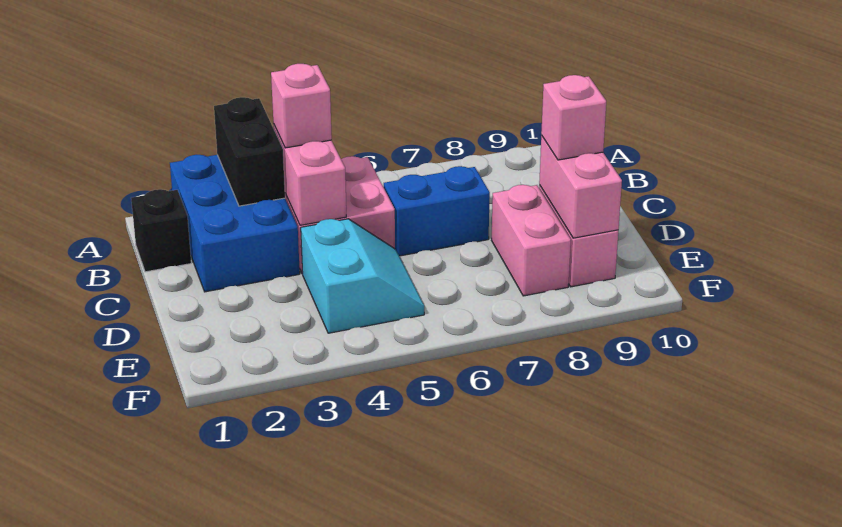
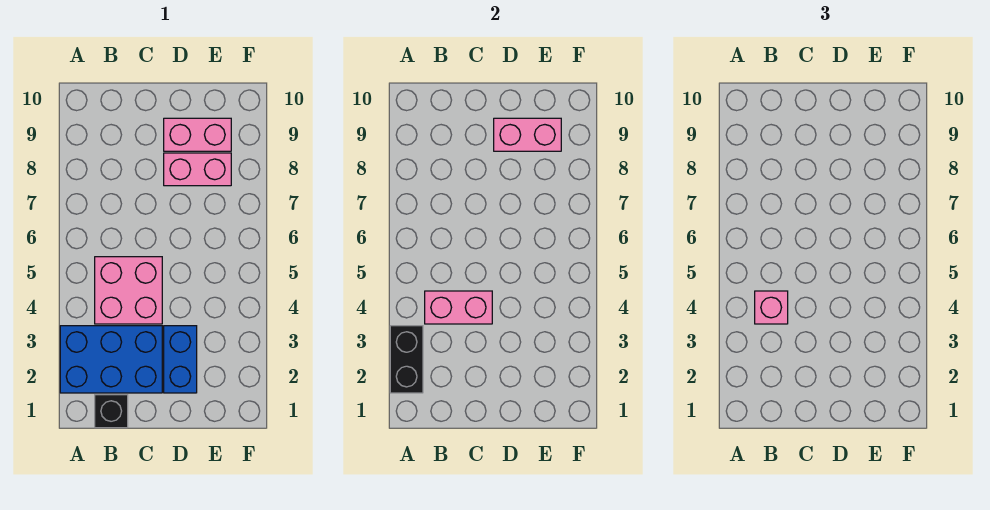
black 1x2 brick [214,97,285,206] -> black 1x2 brick turned to [390,326,423,393]
blue 1x2 brick [384,166,490,256] -> blue 1x2 brick moved to [164,326,197,393]
cyan 2x2 slope [301,219,424,333] -> none
pink 1x1 brick [541,75,606,160] -> none

